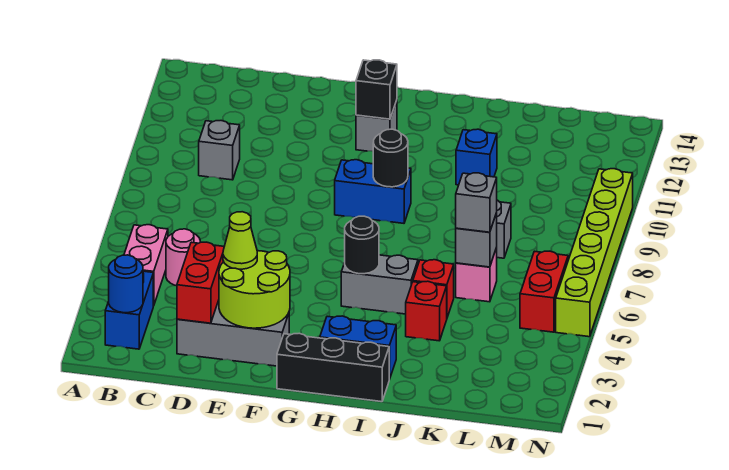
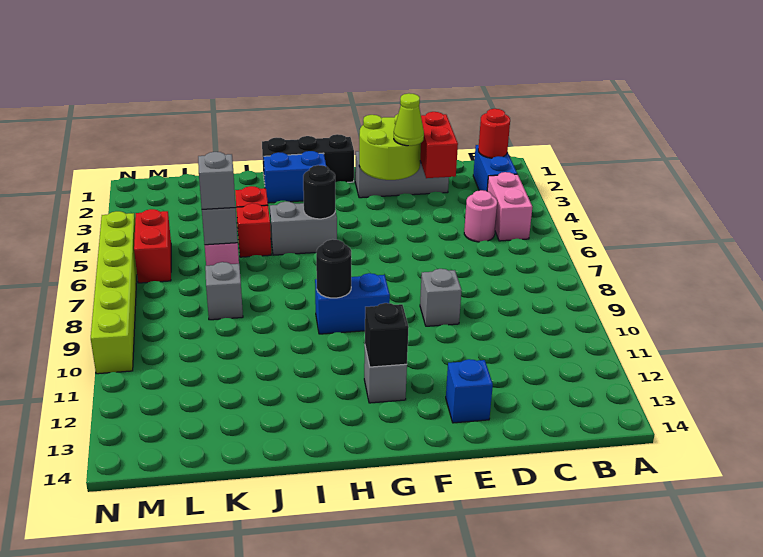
blue 1x1 round brick [109,255,143,313] -> red 1x1 round brick [478,109,510,158]
grey 1x1 brick [199,121,240,180] -> grey 1x1 brick moved to [420,269,462,326]
blue 1x1 brick [456,129,497,185] -> blue 1x1 brick moved to [446,359,493,423]

